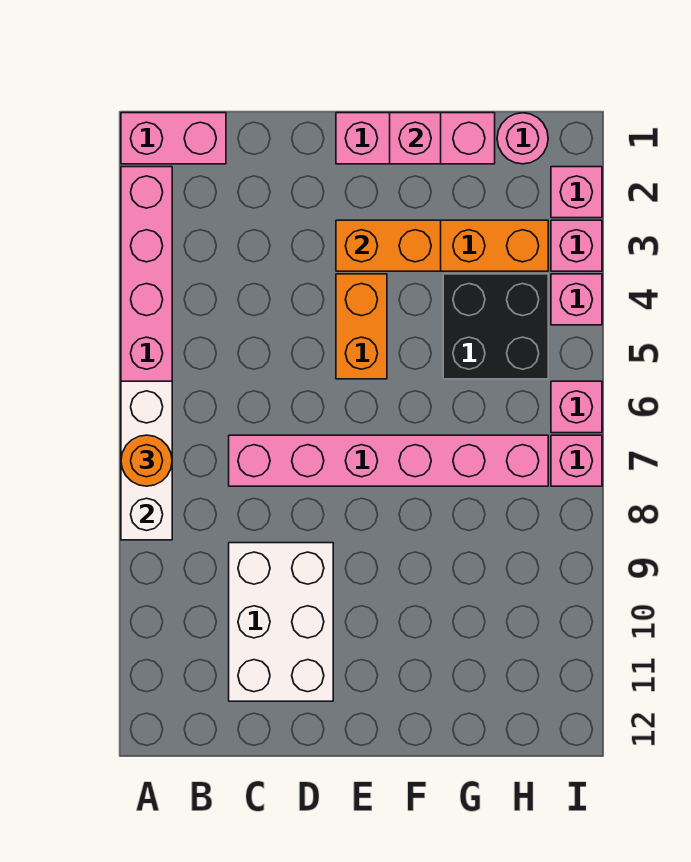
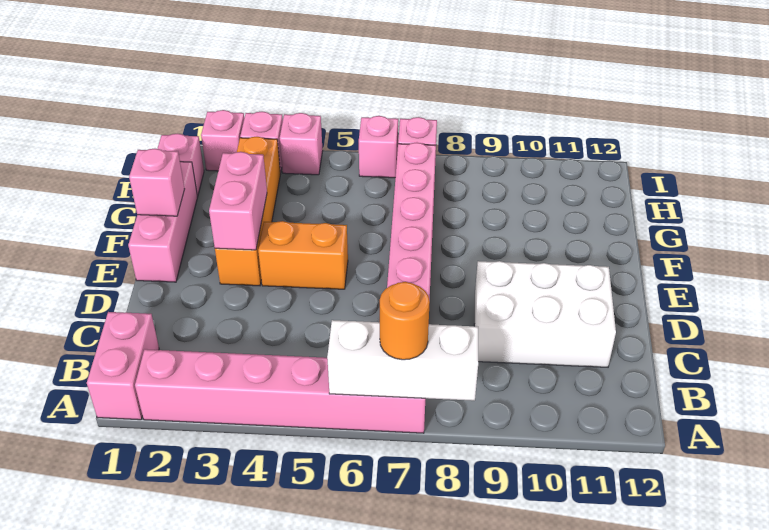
orange 1x2 brick [336,220,441,271] -> pink 1x2 brick [209,152,267,250]
black 2x2 brick [443,274,548,379] -> none
pink 1x1 round brick [497,113,548,164] -> pink 1x1 brick [157,133,204,196]

